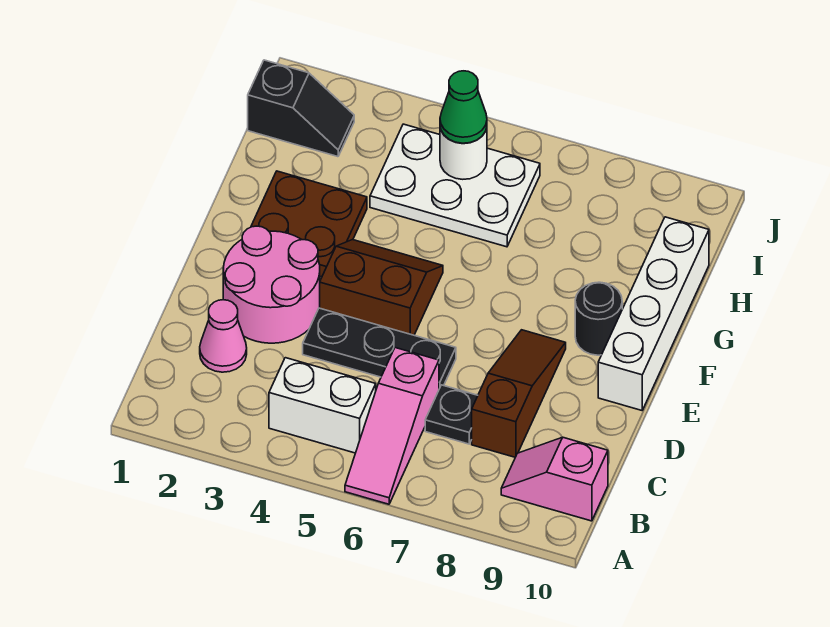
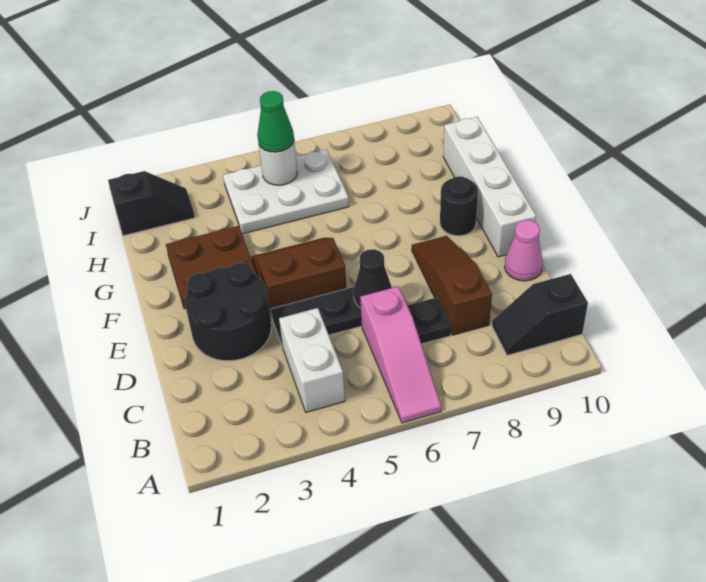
white 1x2 brick [269,358,376,453] -> white 1x2 brick turned to [279,308,345,412]
pink 1x2 slope [501,437,608,521] -> black 1x2 slope [492,274,588,355]
pink 1x1 cone [200,300,247,372] -> pink 1x1 cone moved to [505,220,543,281]
pink 2x2 round brick [223,226,320,343] -> black 2x2 round brick [185,263,271,361]
none -> black 1x1 cone [354,249,392,308]

